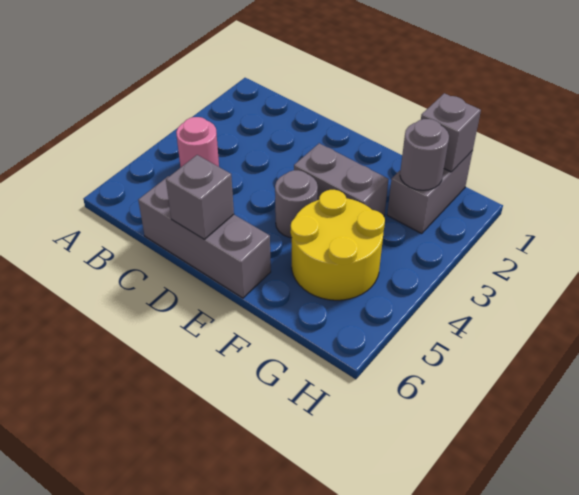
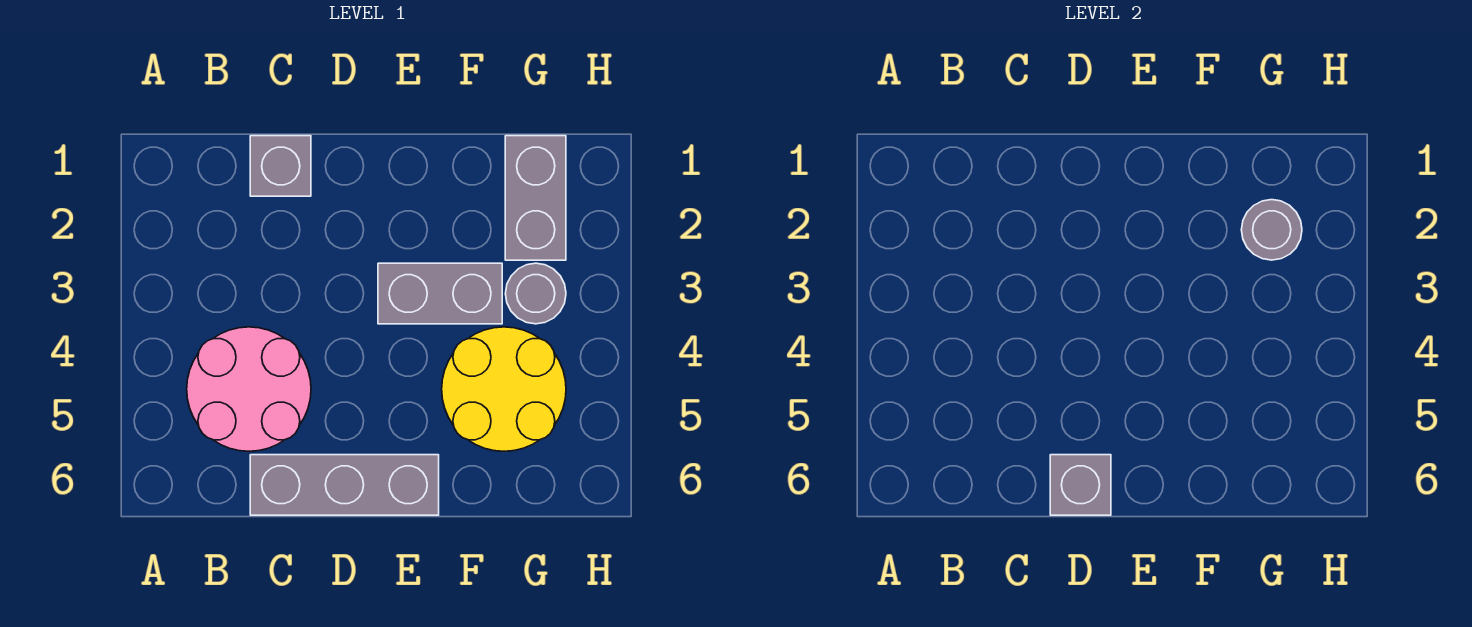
pink 1x1 round brick [176,117,219,167] -> pink 2x2 round brick [187,327,311,451]
grey 1x1 round brick [275,170,318,238] -> grey 1x1 round brick moved to [505,263,566,324]
grey 1x1 brick [421,93,481,172] -> grey 1x1 brick moved to [250,136,311,196]

